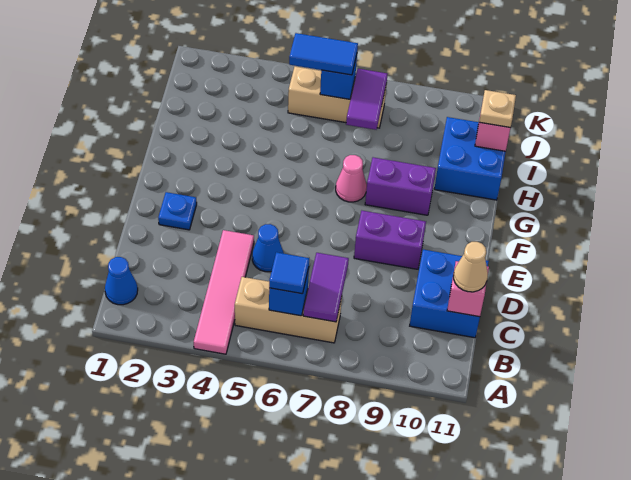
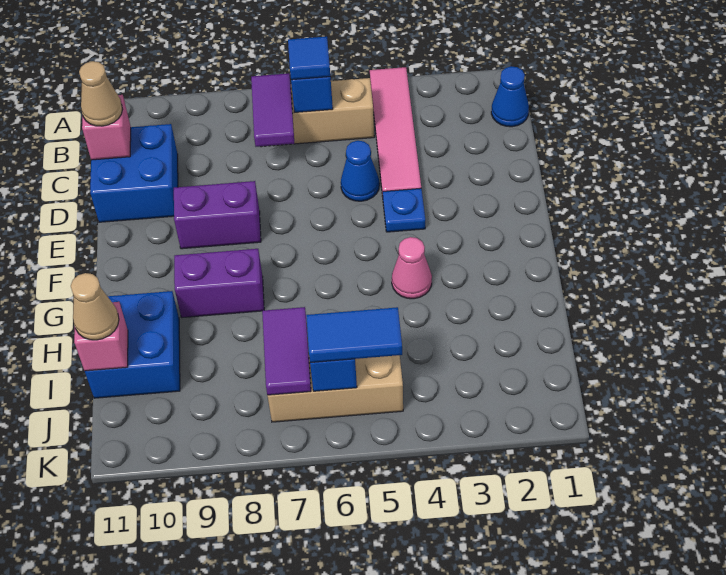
blue 1x1 plate [158,192,197,230] -> blue 1x1 plate moved to [383,188,425,232]
pink 1x1 cone [336,155,367,202] -> pink 1x1 cone moved to [392,237,432,299]
tan 1x1 plate [479,90,516,128] -> tan 1x1 cone [71,273,119,340]

